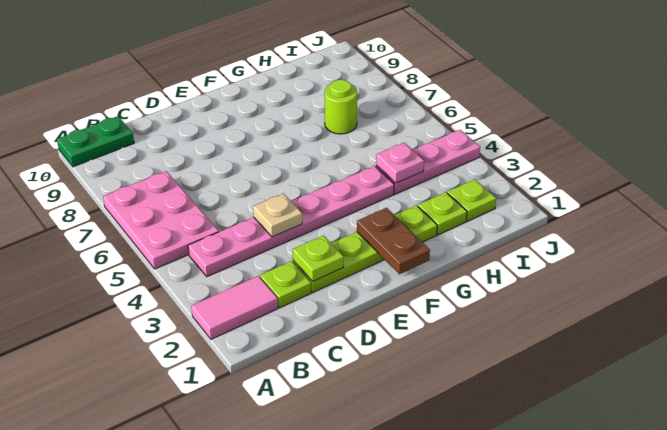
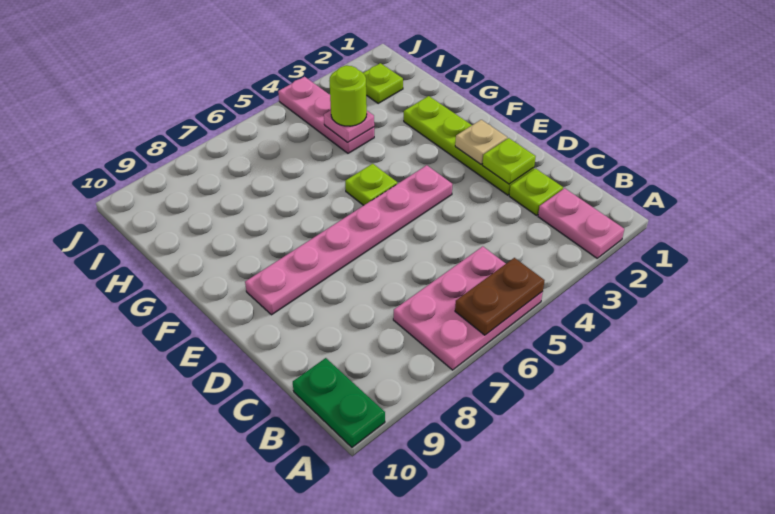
pink 1x2 tile [191,276,278,339] -> pink 1x2 plate [538,188,624,258]
pink 1x6 plate [188,166,394,277] -> pink 1x6 plate turned to [245,165,452,315]
tan 1x1 plate [253,194,302,237] -> tan 1x1 plate moved to [455,120,507,164]
brown 1x2 plate [357,208,430,274] -> brown 1x2 plate moved to [455,258,544,335]
lime 1x1 plate [418,192,467,235] -> lime 1x1 plate moved to [345,164,397,205]
lime 1x1 round brick [324,80,357,134] -> lime 1x1 round brick moved to [329,66,367,126]

